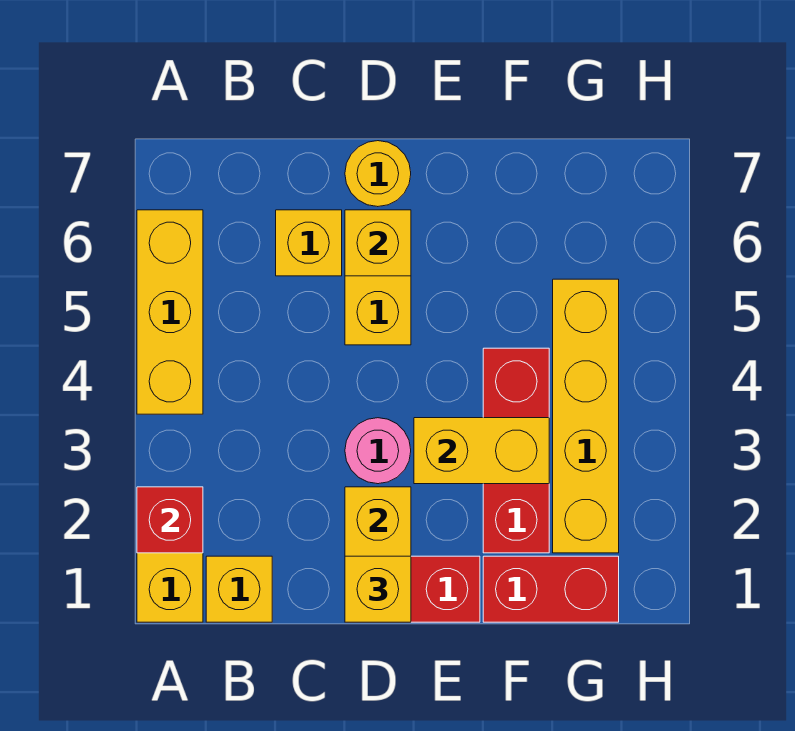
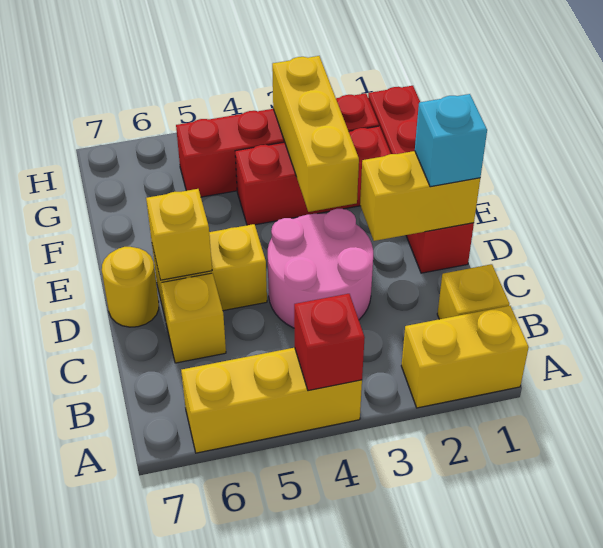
red 1x1 brick [137,487,203,553] -> red 1x1 brick moved to [294,294,365,391]
yellow 1x1 brick [345,556,411,622] -> cyan 1x1 brick [415,94,487,187]
pink 1x1 round brick [345,418,411,484] -> pink 2x2 round brick [268,209,373,328]
yellow 1x2 brick [414,418,549,484] -> yellow 1x3 brick [272,56,359,212]
yellow 1x4 brick [553,279,619,553] -> red 1x4 brick [176,93,379,197]

